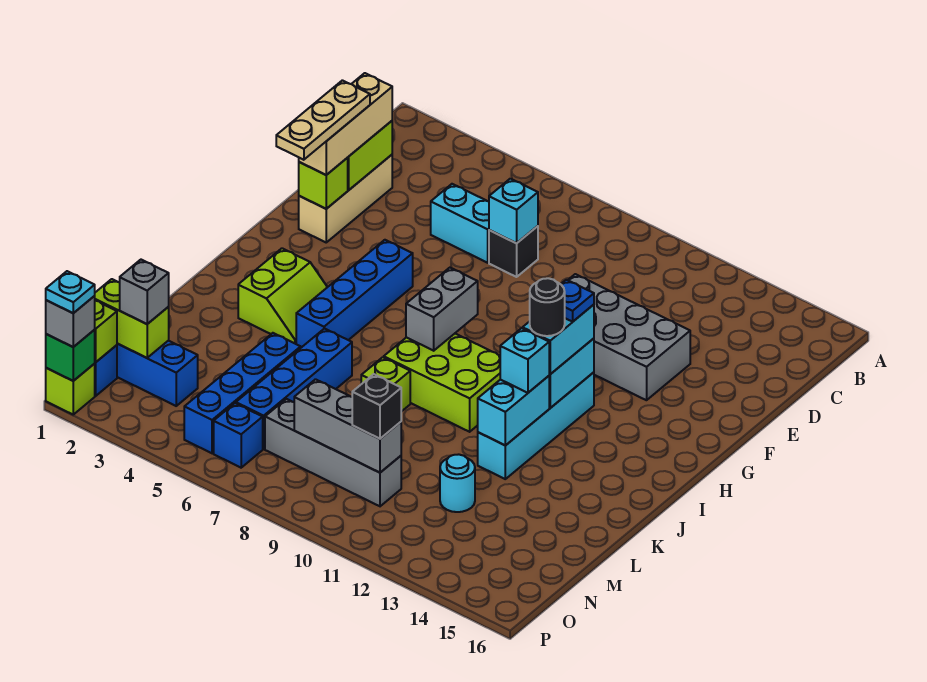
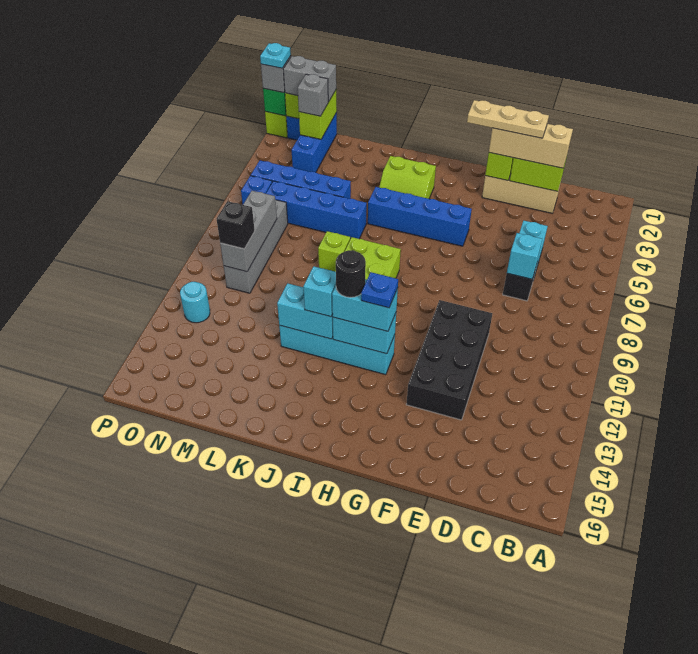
grey 2x4 brick [568,274,690,400] -> black 2x4 brick [406,300,492,420]
grey 1x2 brick [406,268,478,351] -> grey 1x2 brick moved to [283,56,336,102]
cyan 1x1 round brick [440,454,475,512] -> cyan 1x1 round brick moved to [180,282,210,323]

